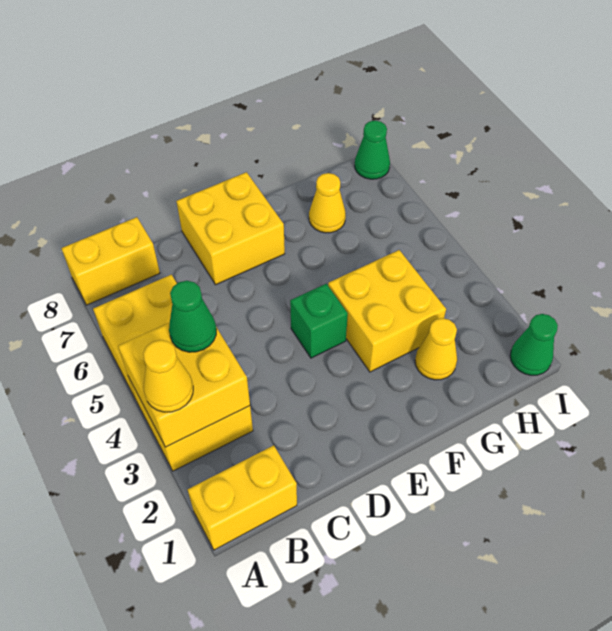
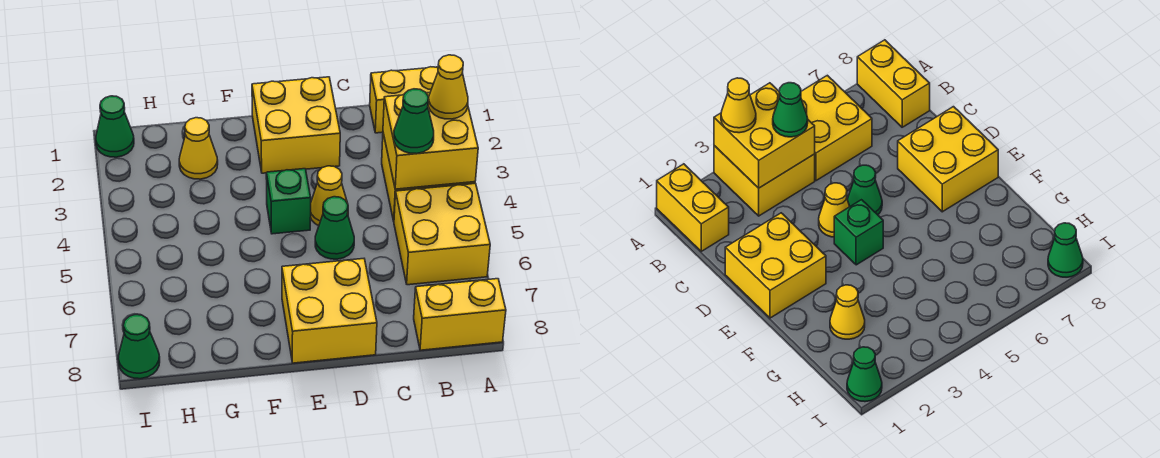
none -> green 1x1 cone [315,197,354,259]
yellow 2x2 brick [328,250,446,372] -> yellow 2x2 brick moved to [252,77,340,173]
yellow 1x1 cone [309,173,346,233] -> yellow 1x1 cone moved to [311,166,348,226]

